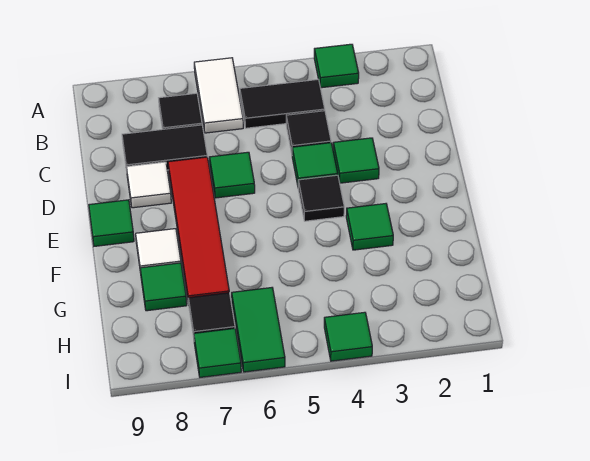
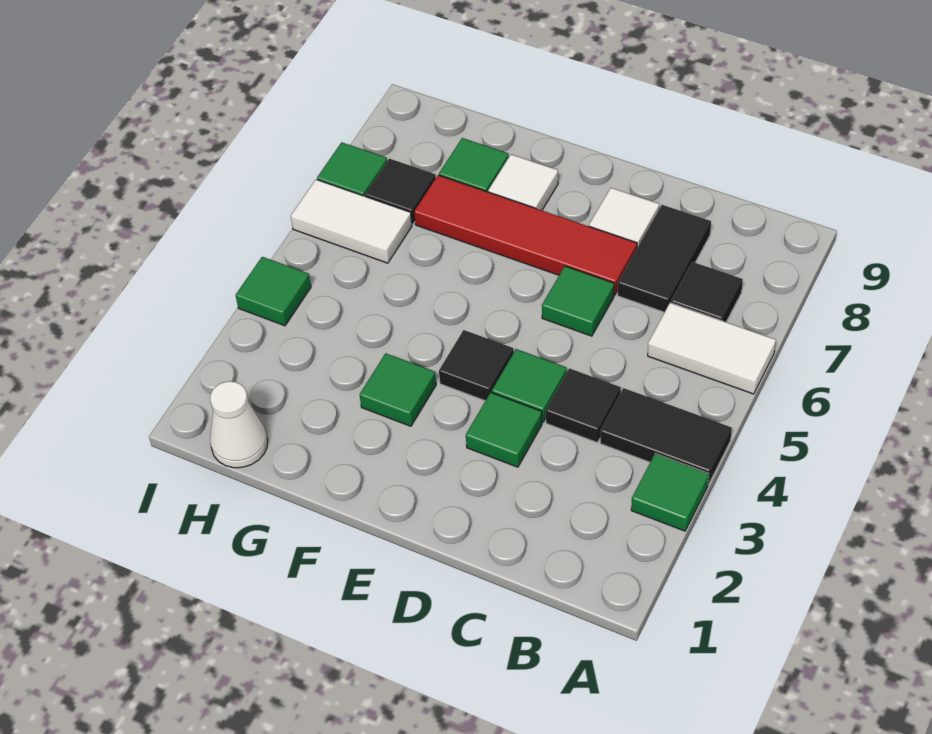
black 1x2 tile [240,79,325,128] -> black 1x2 tile turned to [600,388,732,484]
green 1x1 tile [89,200,134,246] -> none
none -> white 1x1 cone [210,381,268,468]
green 1x2 tile [232,288,285,372] -> white 1x2 tile [291,180,412,263]

